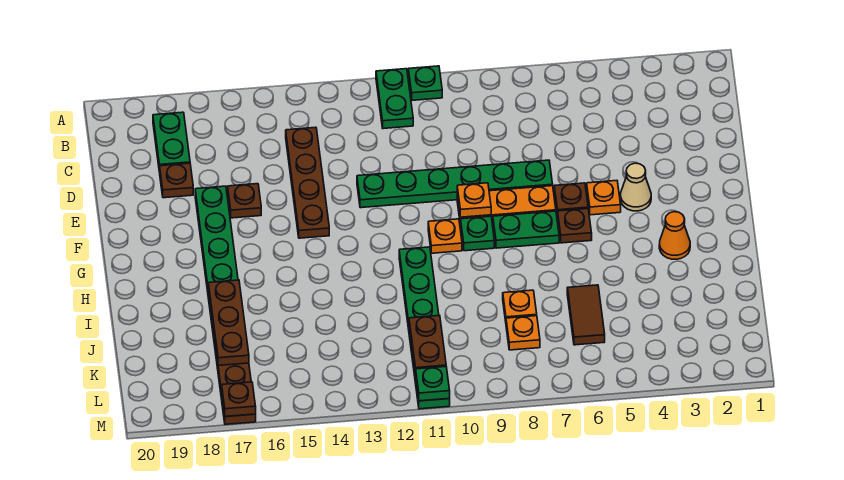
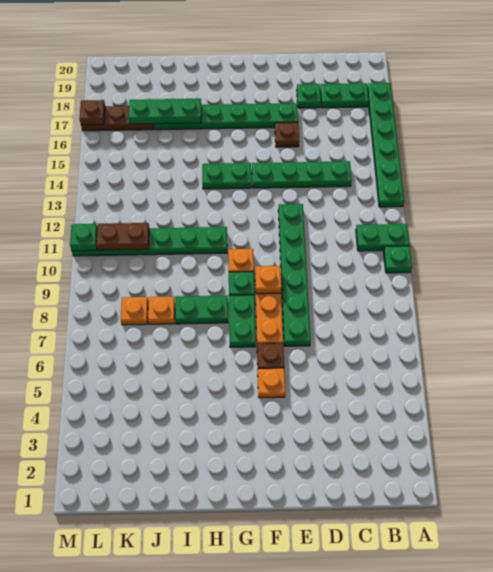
none -> green 1x6 plate [367,83,404,207]
brown 1x4 plate [286,127,329,238] -> green 1x4 plate [252,161,352,188]
brown 1x1 plate [160,163,193,198] -> green 1x1 plate [297,84,321,108]
tan 1x1 cone [621,163,651,211] -> none
brown 1x1 plate [558,209,592,243] -> none
none -> green 1x2 plate [202,163,251,189]
orange 1x1 cone [659,212,690,259] -> none
none -> green 1x2 plate [175,296,228,324]
brown 1x3 plate [208,280,249,366] -> green 1x3 plate [129,99,201,124]
brown 1x2 tile [567,285,605,345] -> none

